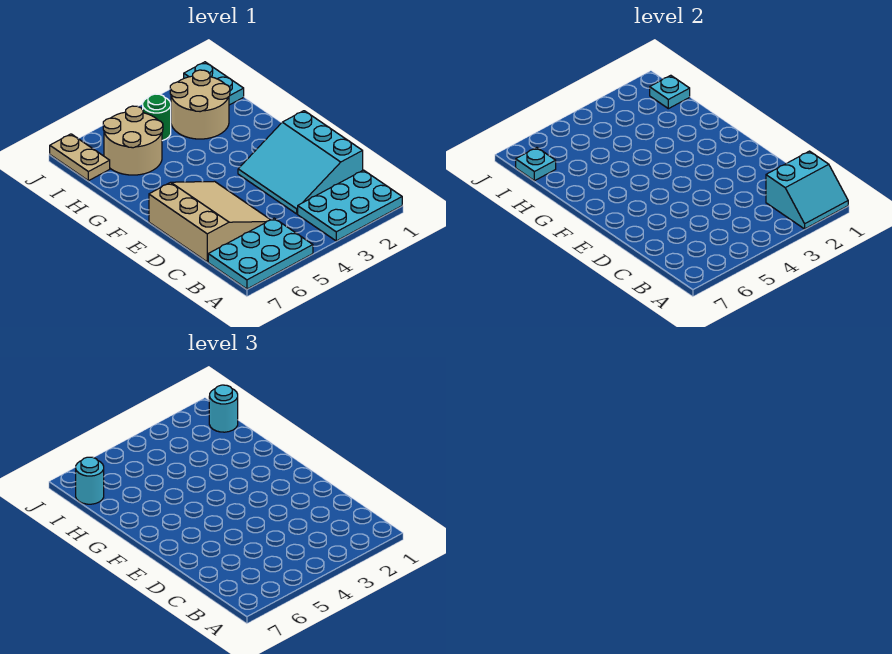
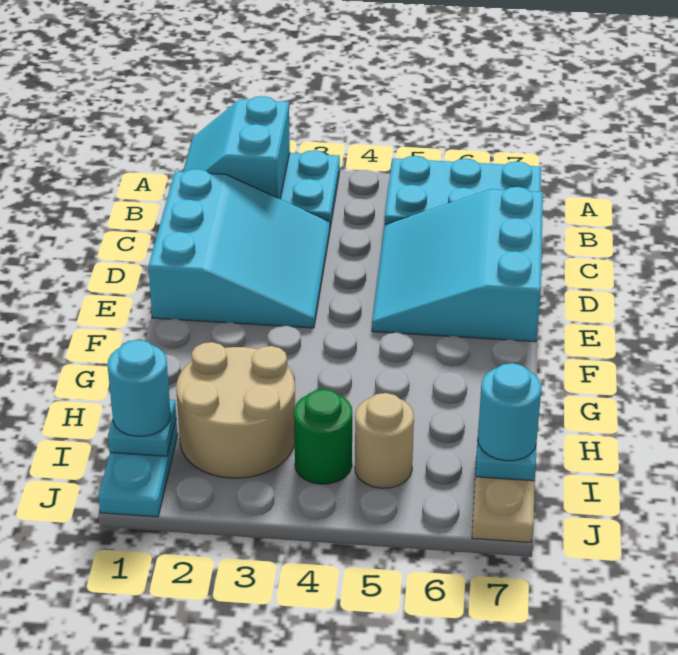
cyan 2x2 slope [766,151,848,229] -> cyan 2x2 slope turned to [183,96,290,199]
tan 3x3 slope [149,181,270,262] -> cyan 3x3 slope [372,187,543,342]
tan 2x2 round brick [103,106,163,175] -> tan 1x1 round brick [355,393,414,488]

